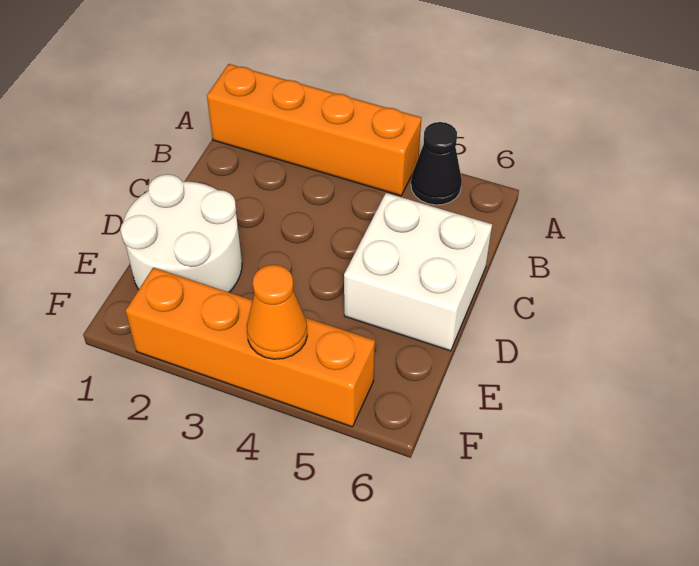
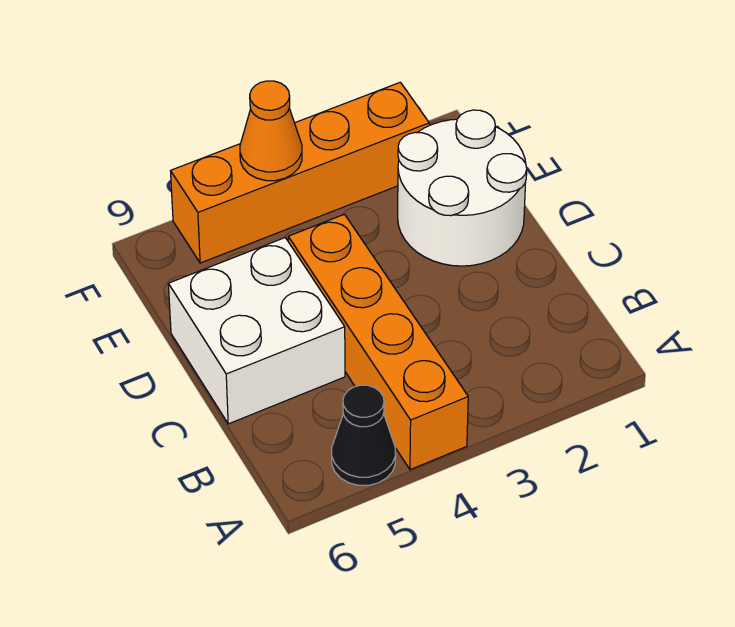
orange 1x4 brick [207,64,421,196] -> orange 1x4 brick turned to [288,214,468,470]

